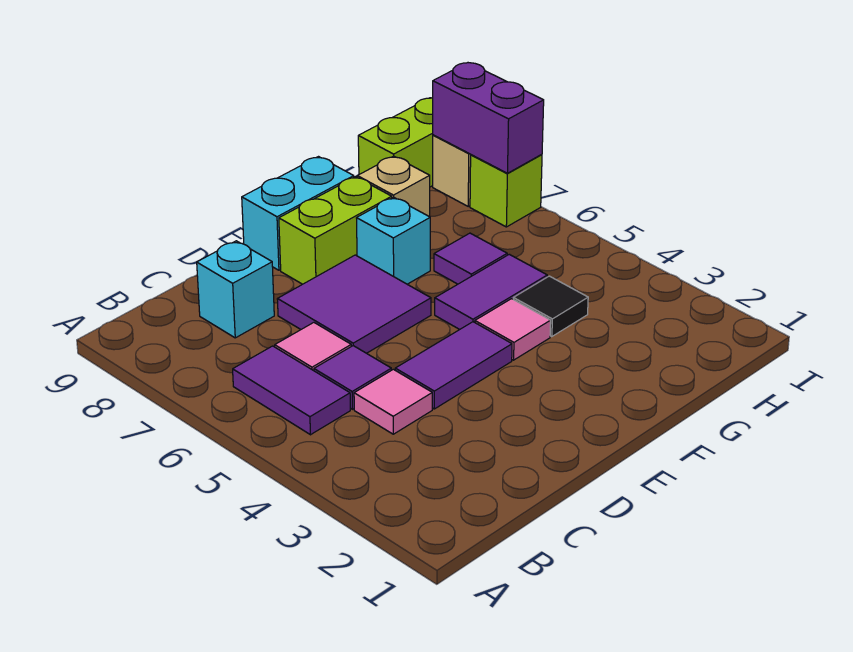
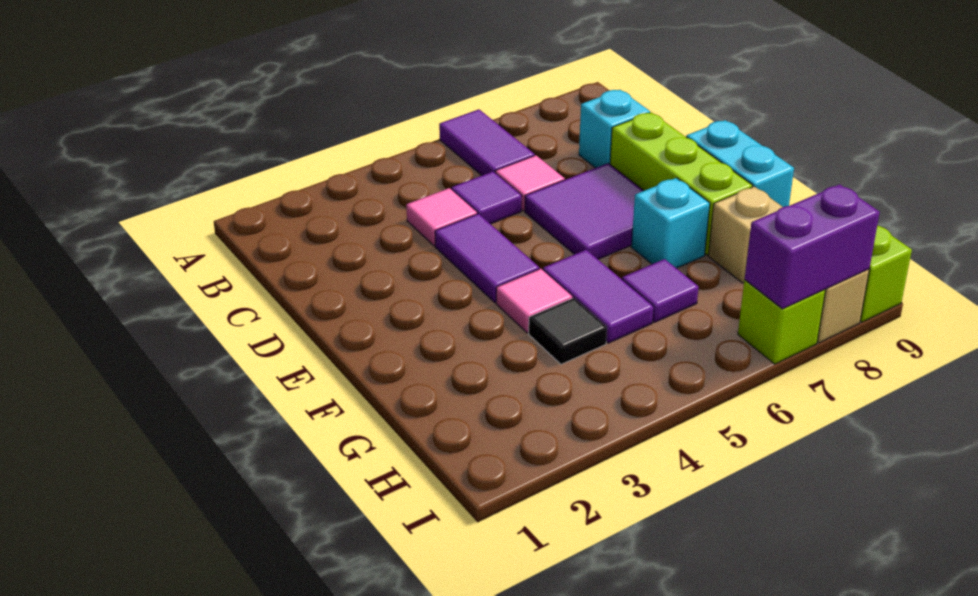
purple 1x2 tile [233,346,350,435] -> purple 1x2 tile turned to [439,109,535,175]
lime 1x2 brick [279,177,392,284] -> lime 1x3 brick [610,112,753,255]

